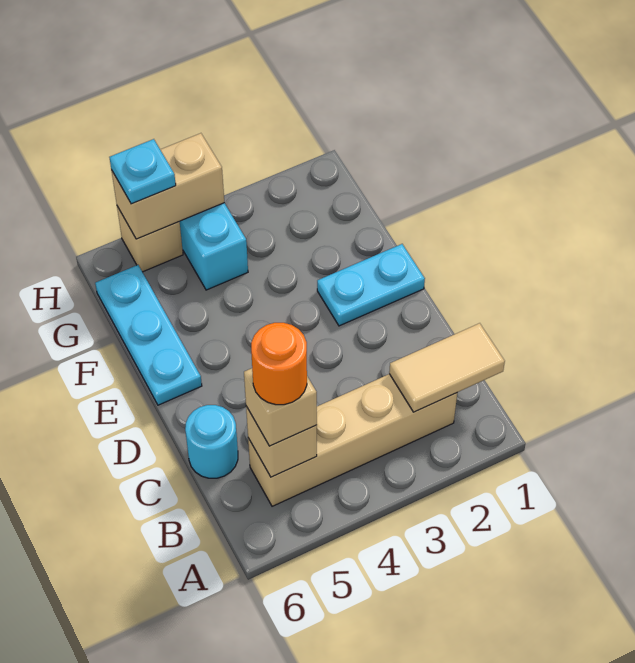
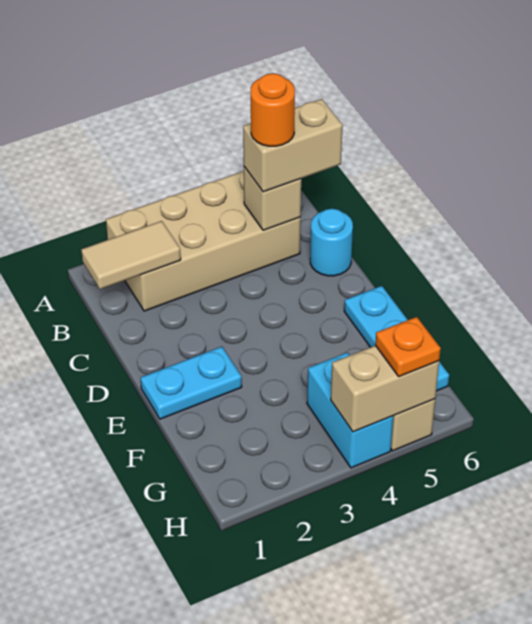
tan 1x4 brick [248,374,457,506] -> tan 2x4 brick [106,171,301,311]
tan 1x1 brick [244,368,317,446] -> tan 1x2 brick [243,99,343,192]
cyan 1x1 plate [110,139,176,204] -> orange 1x1 plate [375,317,441,377]

